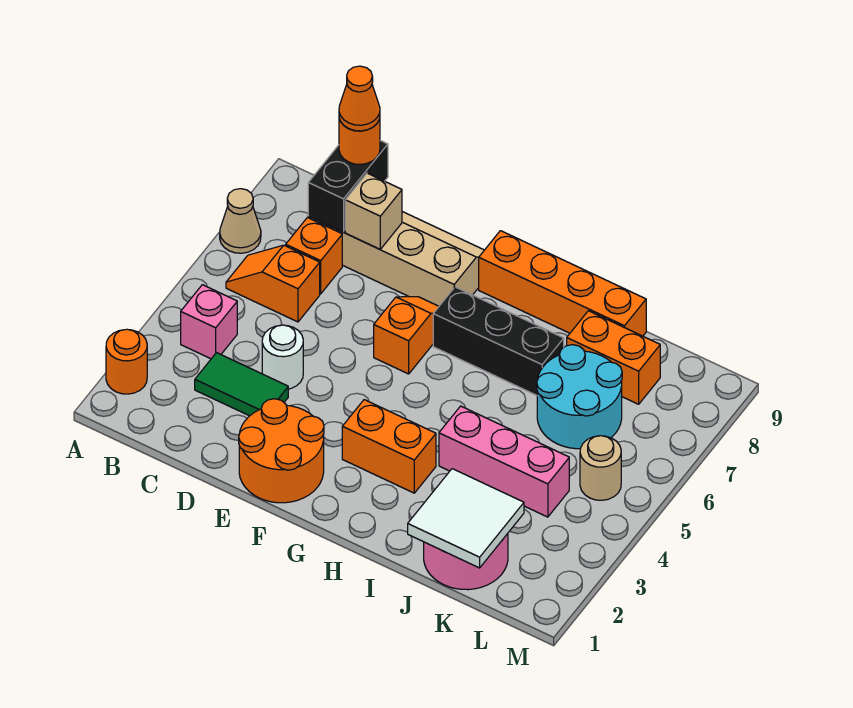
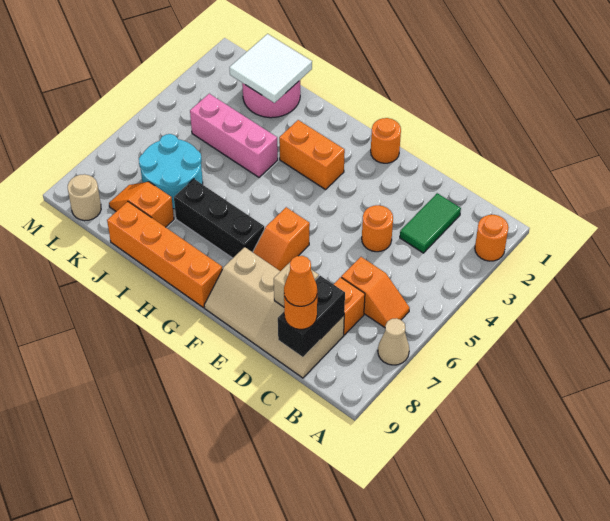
pink 1x1 brick [181,285,237,359] -> none
green 1x2 tile [195,353,288,416] -> green 1x2 tile turned to [400,193,461,253]
white 1x1 round brick [262,325,303,389] -> orange 1x1 round brick [362,205,393,252]
orange 2x2 round brick [239,399,324,503] -> orange 1x1 round brick [371,118,401,163]
orange 1x2 brick [567,311,660,404] -> orange 1x2 slope [109,182,174,227]
tan 1x1 round brick [580,436,621,500] -> tan 1x1 round brick moved to [68,174,101,221]

